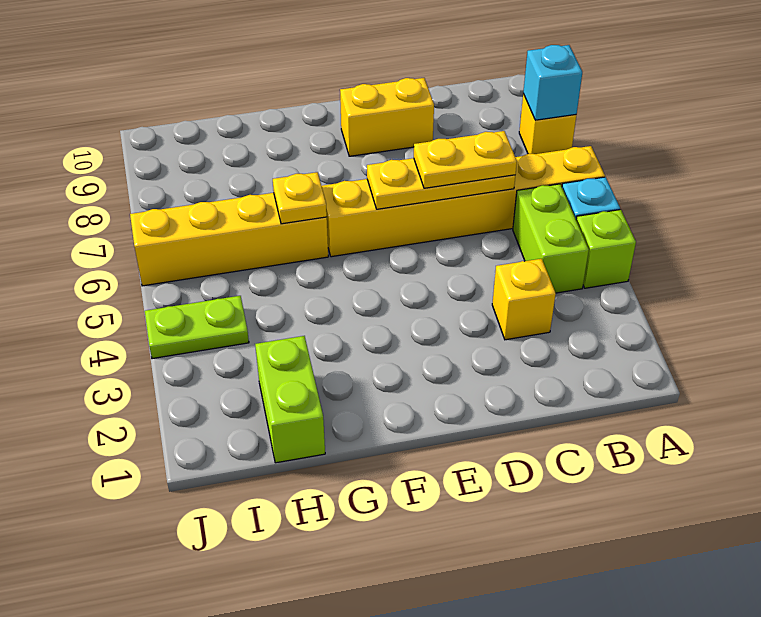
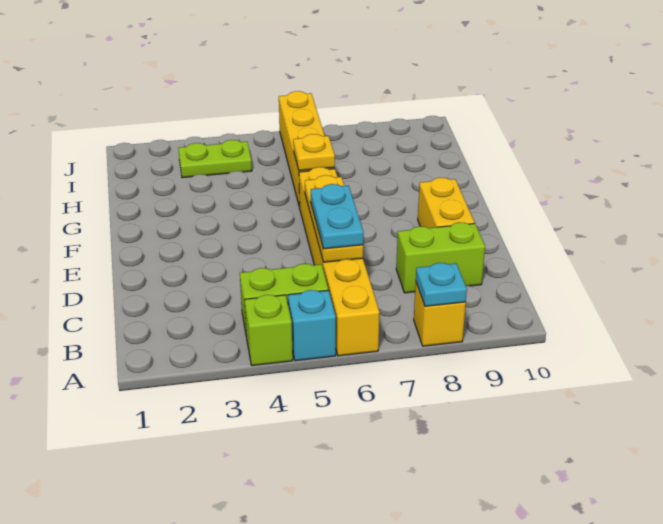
cyan 1x1 brick [523,45,582,120] -> cyan 1x1 plate [416,263,467,306]
yellow 1x1 brick [492,259,556,340] -> none
yellow 1x2 plate [414,131,517,188] -> cyan 1x2 plate [311,184,364,249]
lime 1x2 brick [255,336,325,463] -> lime 1x2 brick moved to [396,222,485,293]
lime 1x2 plate [145,296,249,359] -> lime 1x2 plate turned to [178,140,252,178]

